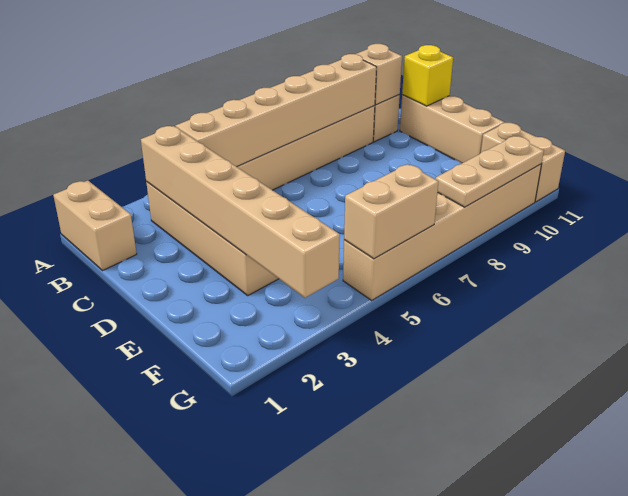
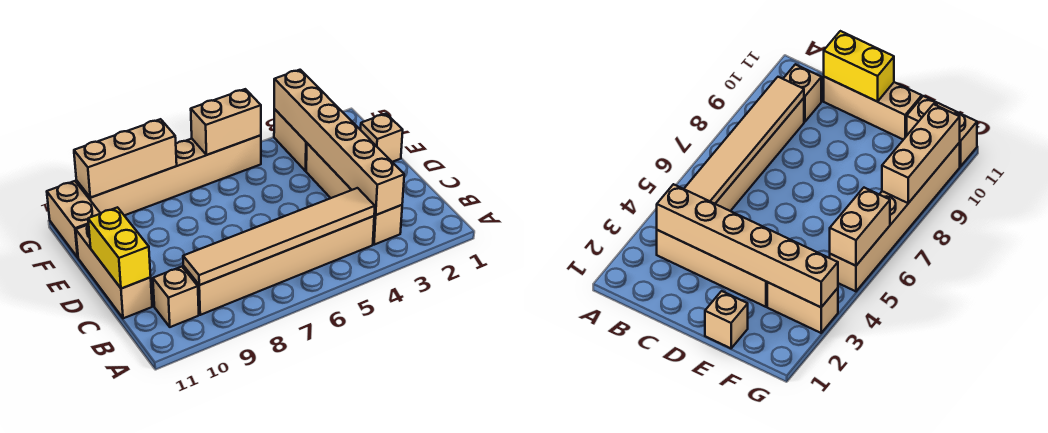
tan 1x2 brick [53,180,137,271] -> tan 1x2 brick moved to [274,109,307,171]
tan 1x6 brick [176,54,377,167] -> tan 1x6 tile [183,188,375,285]
tan 1x1 brick [357,44,402,105] -> tan 1x1 brick moved to [361,114,403,162]
yellow 1x1 brick [402,45,453,106] -> yellow 1x2 brick [88,207,151,289]
tan 1x3 plate [436,136,544,207] -> tan 1x3 brick [74,119,177,198]

